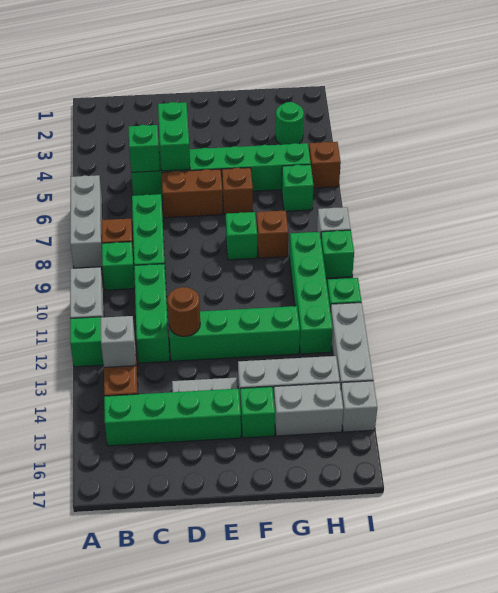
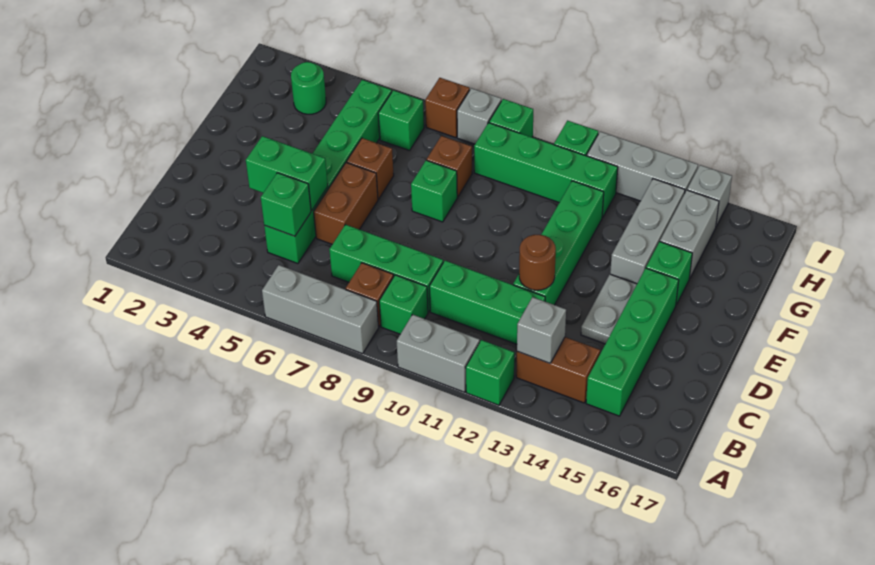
brown 1x1 brick [309,142,341,188] -> brown 1x1 brick moved to [425,78,470,138]

